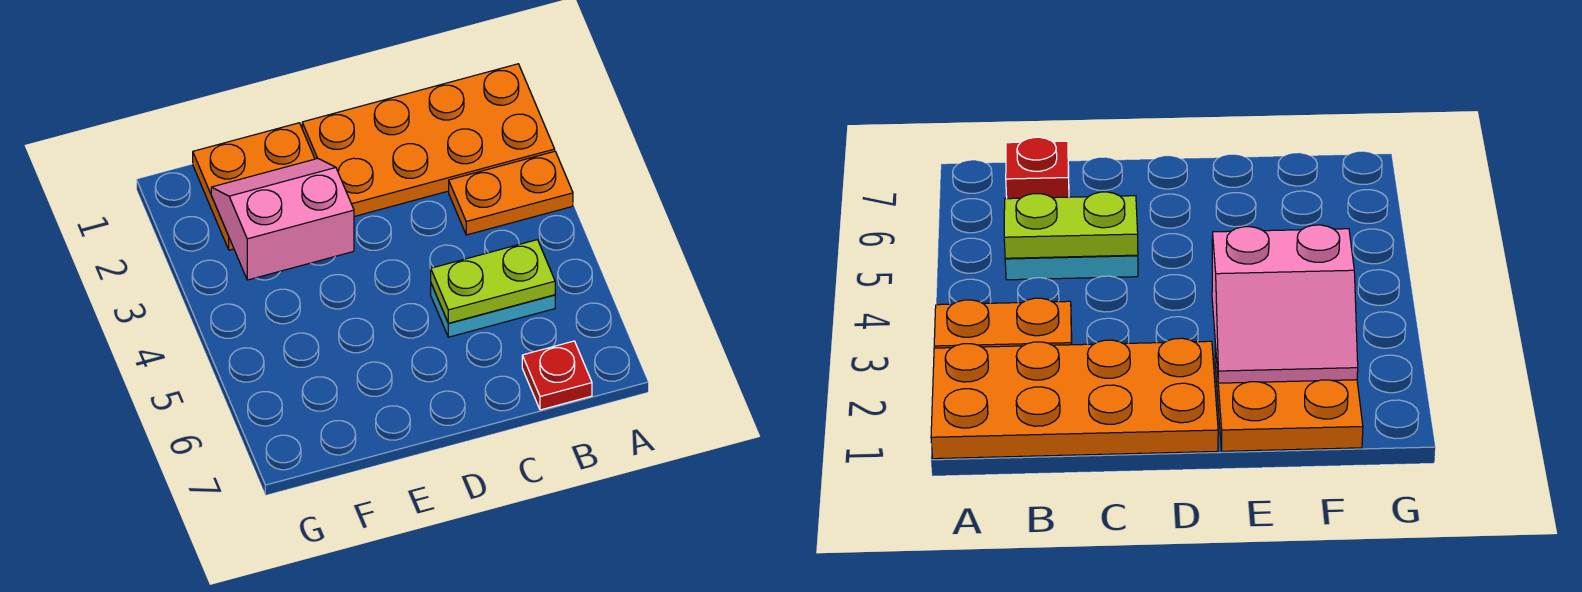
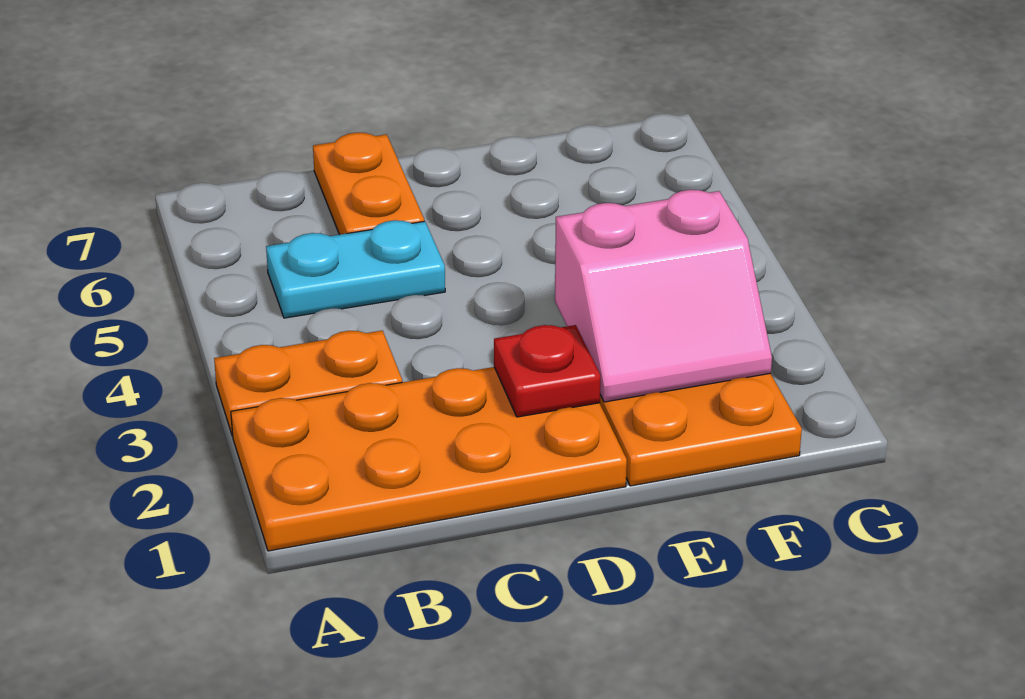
lime 1x2 plate [431,240,555,323] -> none
red 1x1 plate [522,341,592,410] -> red 1x1 plate moved to [494,325,600,417]
none -> orange 1x2 plate [313,133,424,235]

